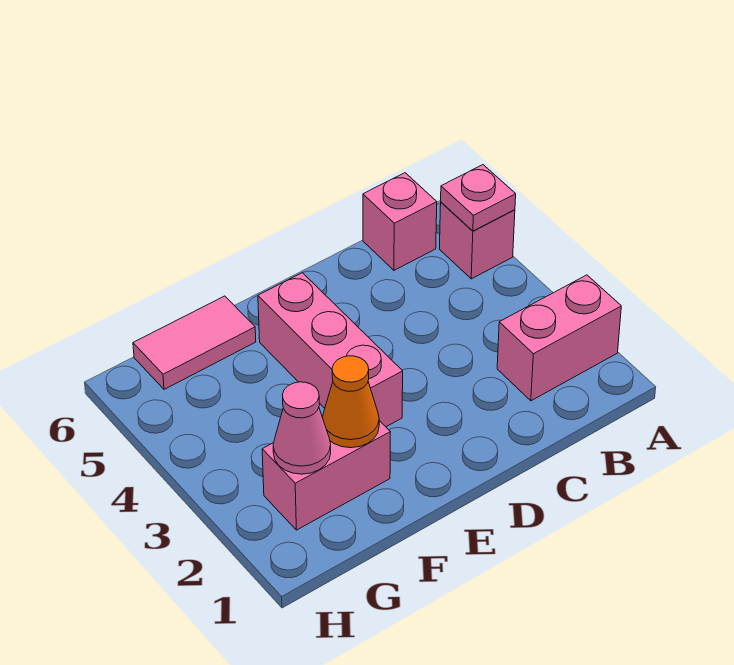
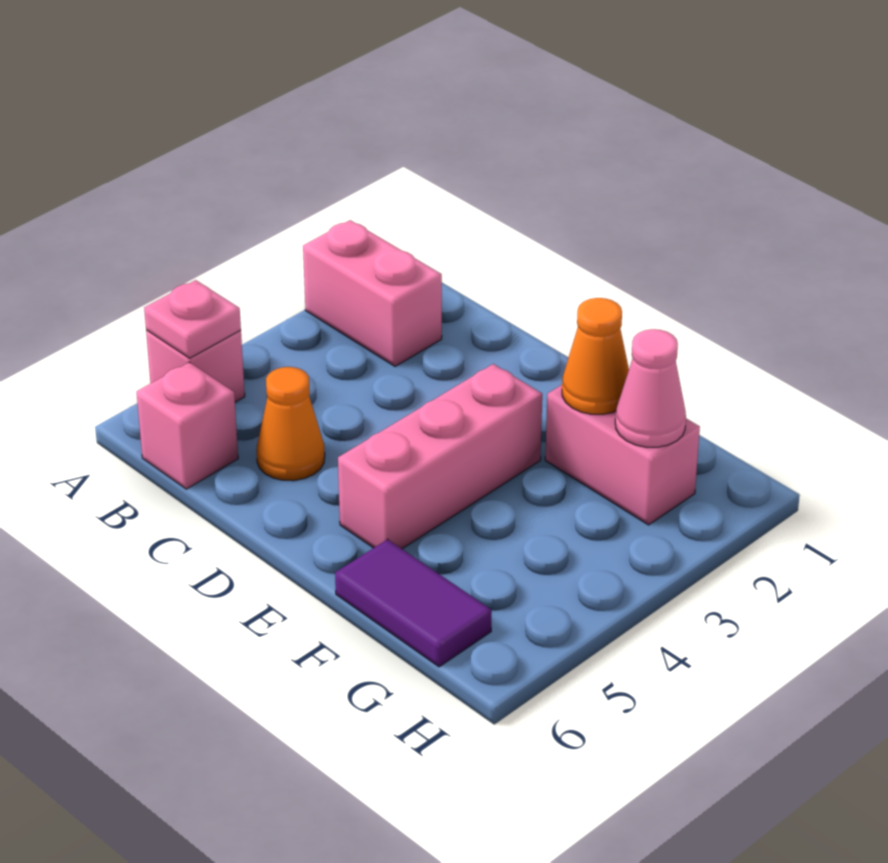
none -> orange 1x1 cone [257,367,325,481]
pink 1x2 tile [133,296,256,389] -> purple 1x2 tile [335,539,492,667]

